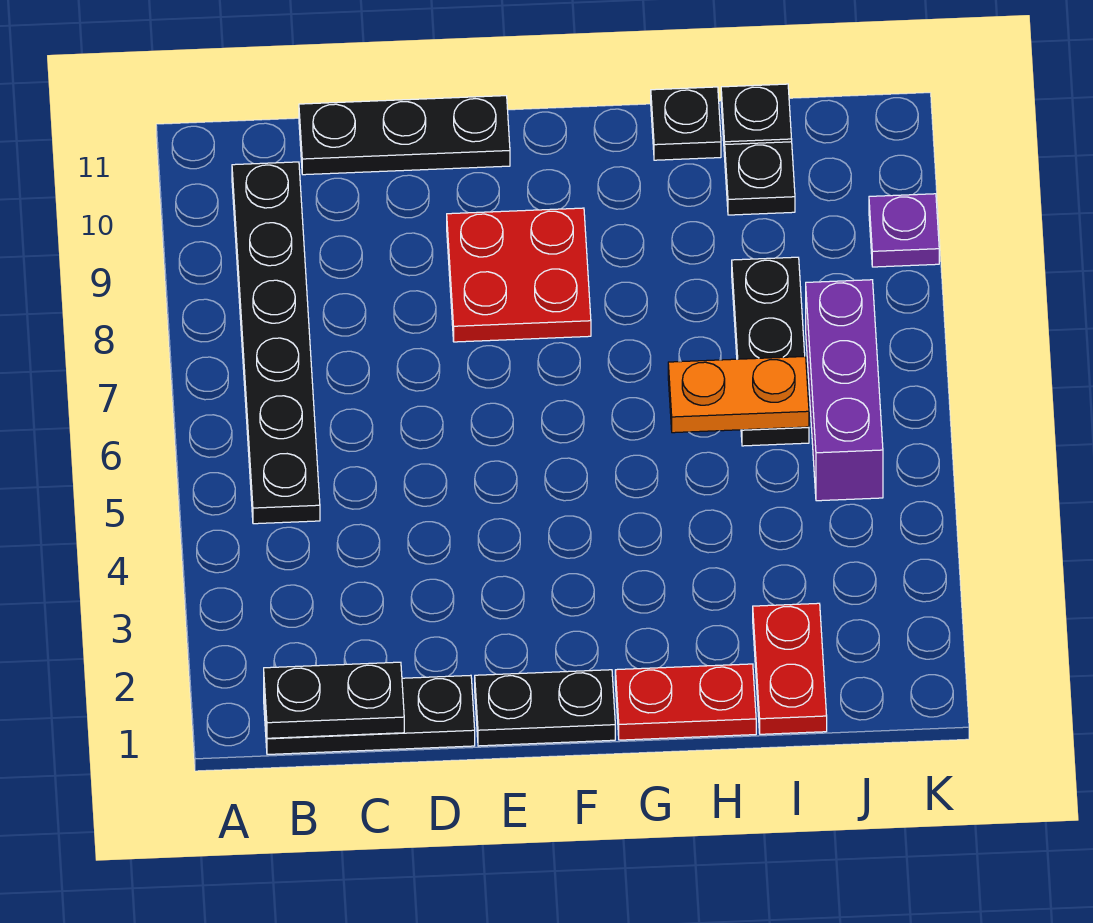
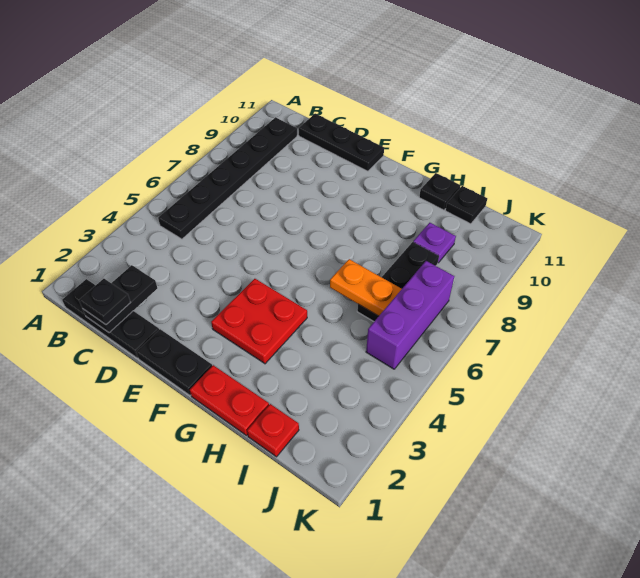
black 1x2 plate [264,662,404,738] -> black 1x2 plate turned to [83,265,157,333]
red 2x2 plate [447,208,591,342] -> red 2x2 plate moved to [211,279,307,364]
red 1x2 plate [753,603,827,734] -> red 1x1 plate [247,404,299,457]
black 1x1 plate [725,142,795,215] -> black 1x1 plate moved to [79,279,131,325]
purple 1x1 plate [869,194,939,267] -> purple 1x1 plate moved to [413,223,456,263]

